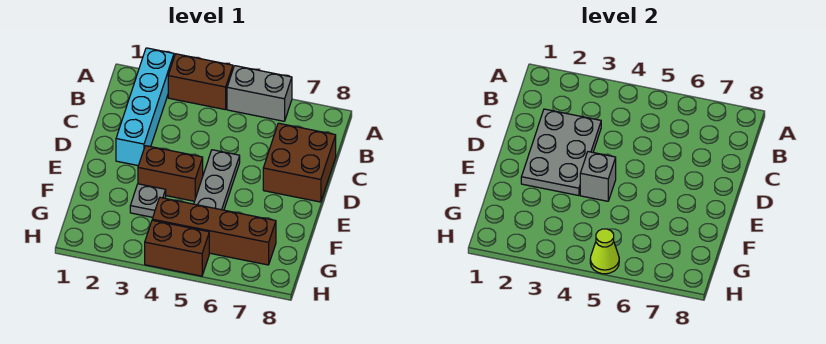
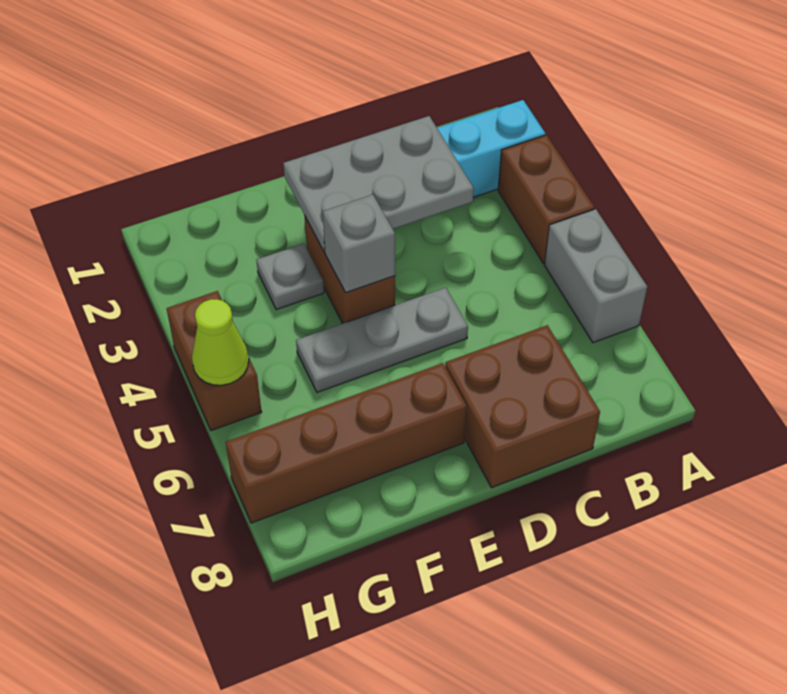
brown 1x4 brick [152,198,276,265] -> brown 1x4 brick turned to [226,363,467,523]

